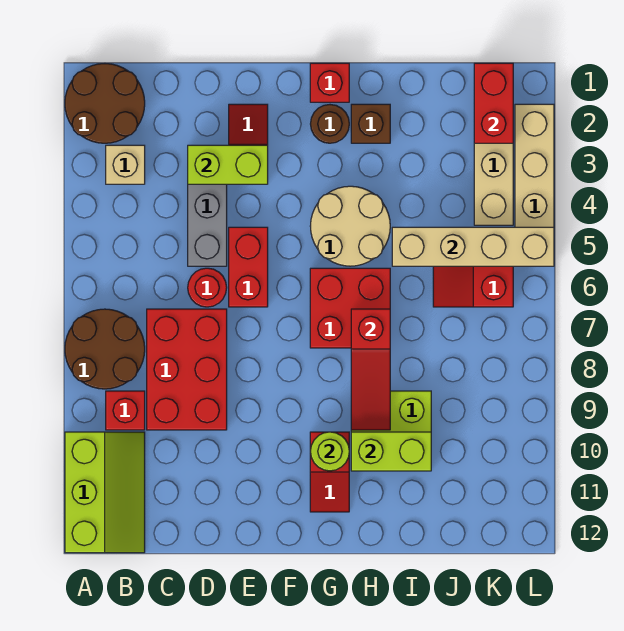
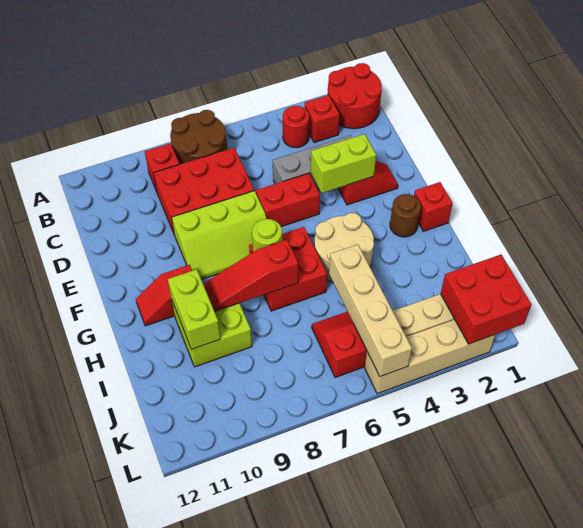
brown 2x2 round brick [65,64,145,143] -> red 2x2 round brick [328,63,382,129]
lime 2x3 slope [65,432,145,553] -> lime 2x3 slope moved to [172,191,267,279]
tan 1x1 brick [106,145,145,184] -> red 1x1 brick [305,95,339,143]
lime 1x2 brick [188,145,268,184] -> lime 1x2 brick turned to [311,134,376,193]
red 1x1 round brick [188,268,227,307] -> red 1x1 round brick moved to [283,106,309,148]
lime 1x1 round brick [310,432,349,471] -> lime 1x1 round brick moved to [252,219,282,252]
brown 1x1 brick [351,104,390,143] -> none
red 1x2 brick [474,63,513,143] -> red 2x2 brick [441,255,531,344]

